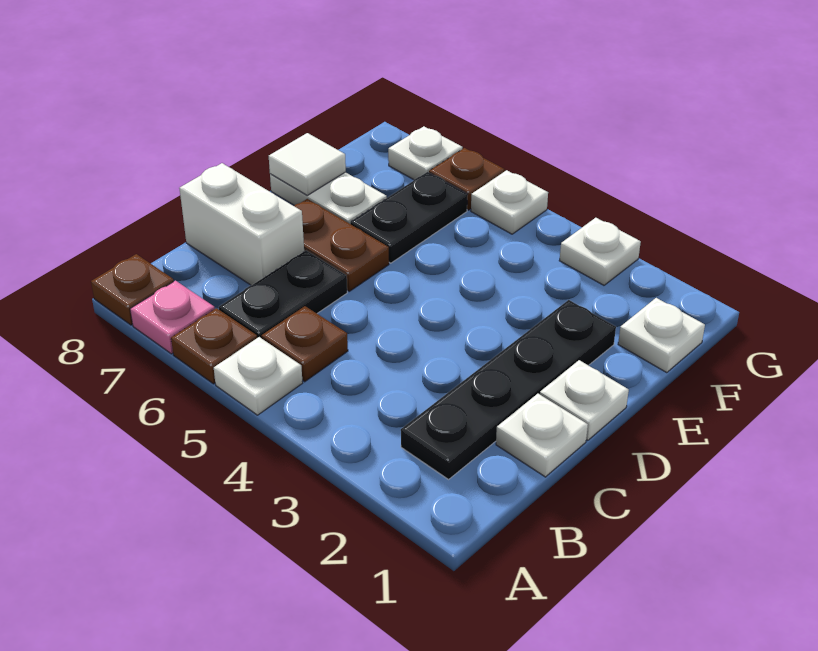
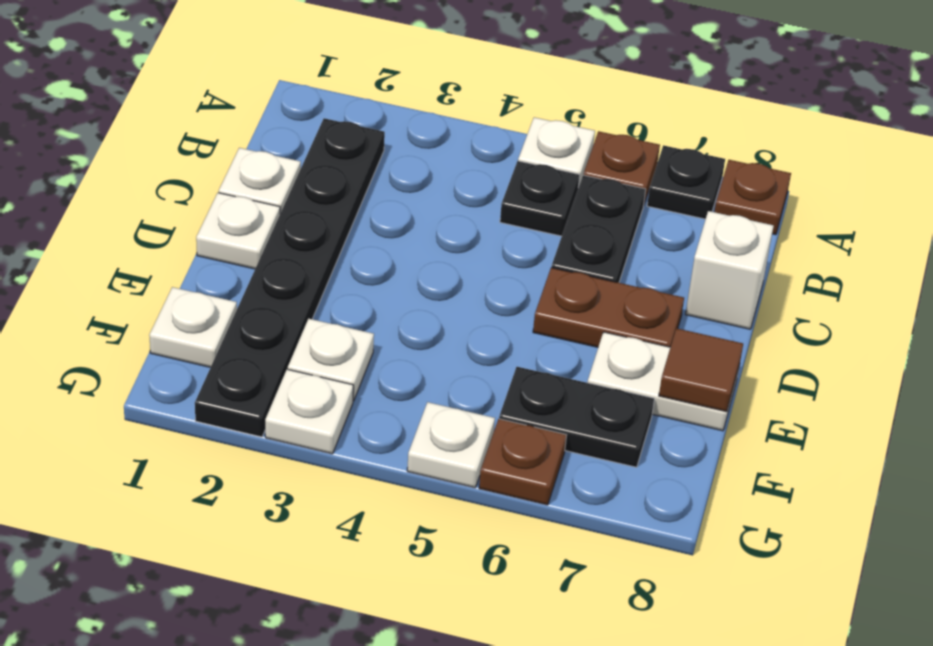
pink 1x1 plate [130,281,215,354] -> black 1x1 plate [647,145,725,219]
black 1x4 plate [401,300,616,479] -> black 1x6 plate [195,118,385,437]
brown 1x1 plate [261,306,348,382] -> black 1x1 plate [500,161,580,236]
white 1x2 brick [179,163,304,285] -> white 1x1 brick [686,211,773,329]
black 1x2 plate [350,172,468,263] -> black 1x2 plate turned to [499,367,654,467]
white 1x1 tile [269,133,346,195] -> brown 1x1 tile [659,328,743,412]
white 1x1 plate [388,126,463,180] -> white 1x1 plate moved to [288,319,374,401]

